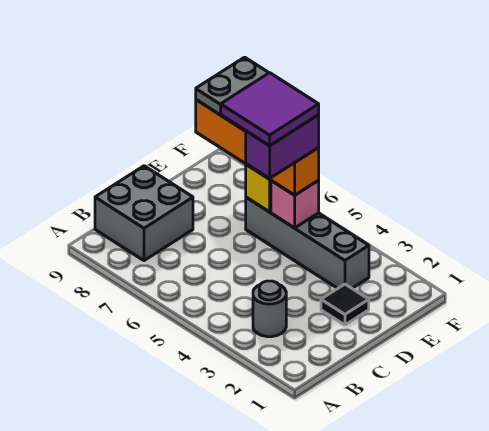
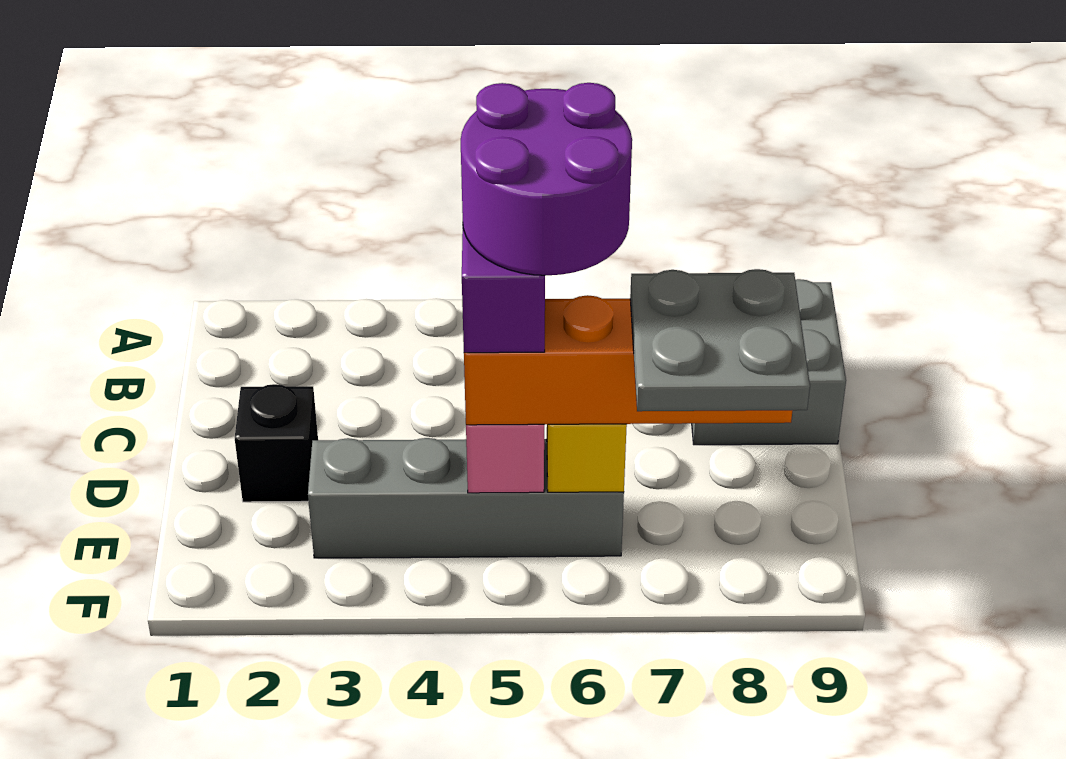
grey 1x1 round brick [253,281,286,337] -> none
black 1x1 tile [321,284,369,325] -> black 1x1 brick [235,384,318,502]
purple 2x2 tile [221,73,319,146] -> purple 2x2 round brick [461,83,632,275]

